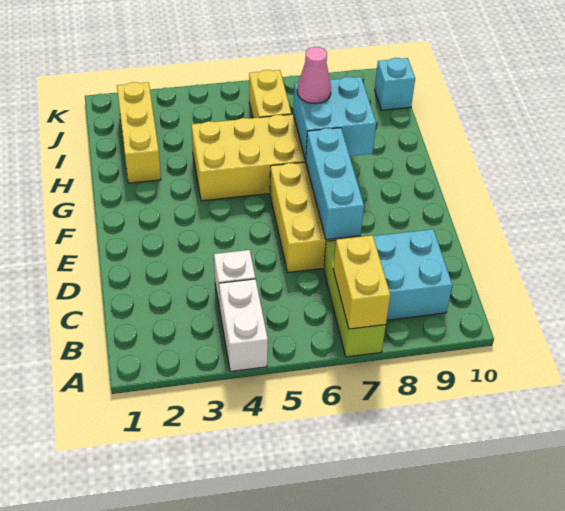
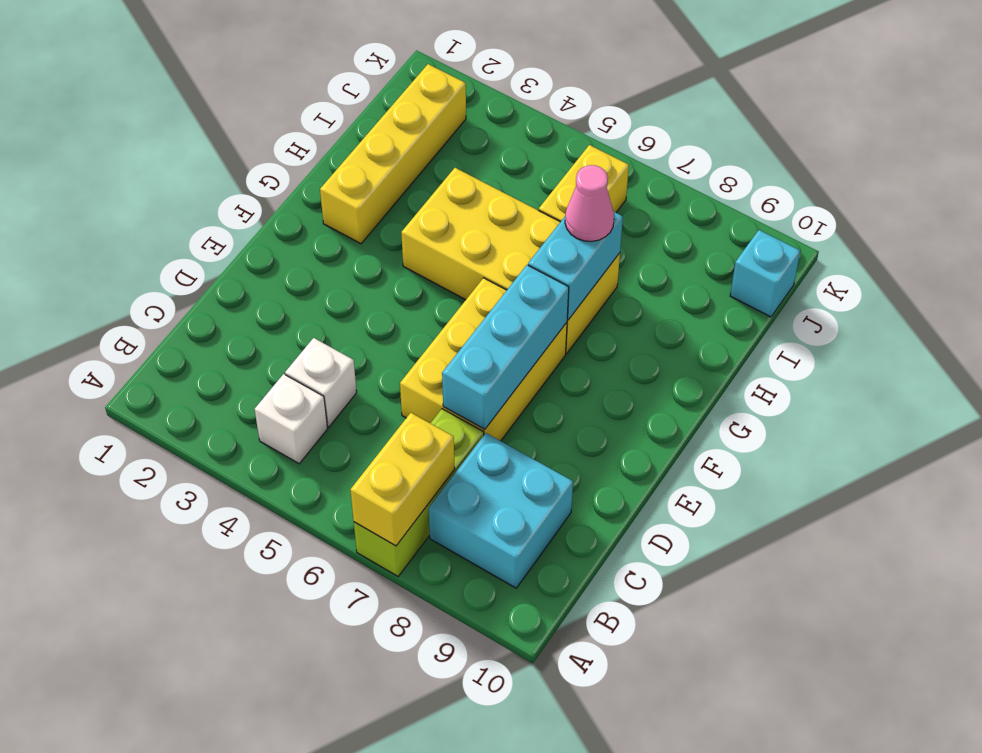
white 1x2 brick [219,279,268,372] -> white 1x1 brick [255,374,328,464]
cyan 2x2 brick [293,77,376,160] -> cyan 1x2 brick [528,212,623,320]
yellow 1x3 brick [117,82,161,183] -> yellow 1x4 brick [320,64,466,244]

